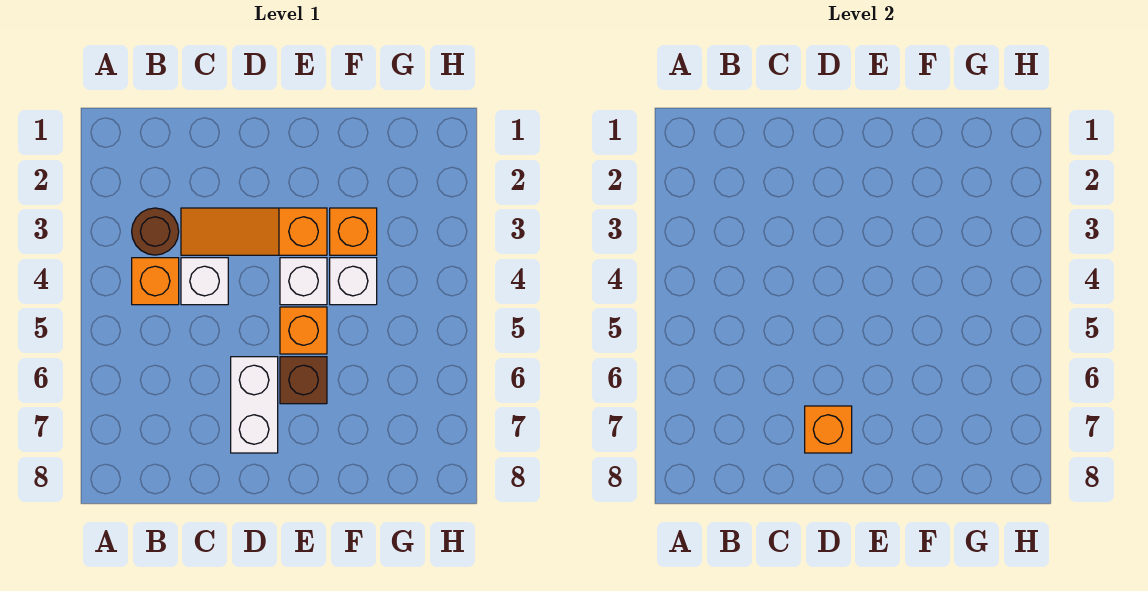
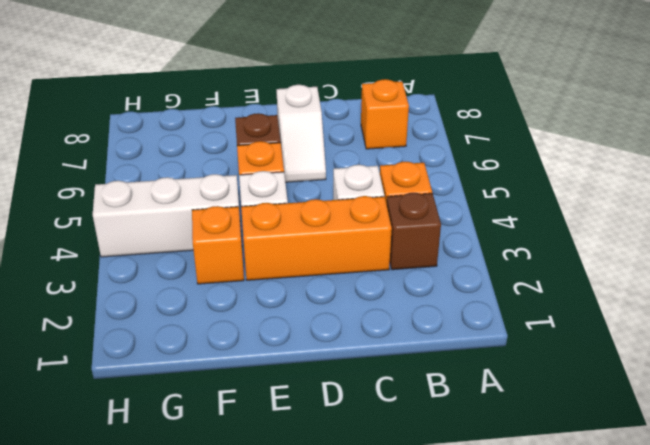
brown 1x1 round brick [132,208,179,255] -> brown 1x1 brick [387,193,441,270]
orange 1x3 slope [181,208,327,255] -> orange 1x3 brick [241,196,392,280]
white 1x2 brick [231,357,278,453] -> white 1x2 slope [276,85,326,182]
orange 1x1 brick [805,406,852,453] -> orange 1x1 brick moved to [361,79,409,149]
white 1x1 brick [330,258,377,305] -> white 1x3 brick [93,174,241,257]

